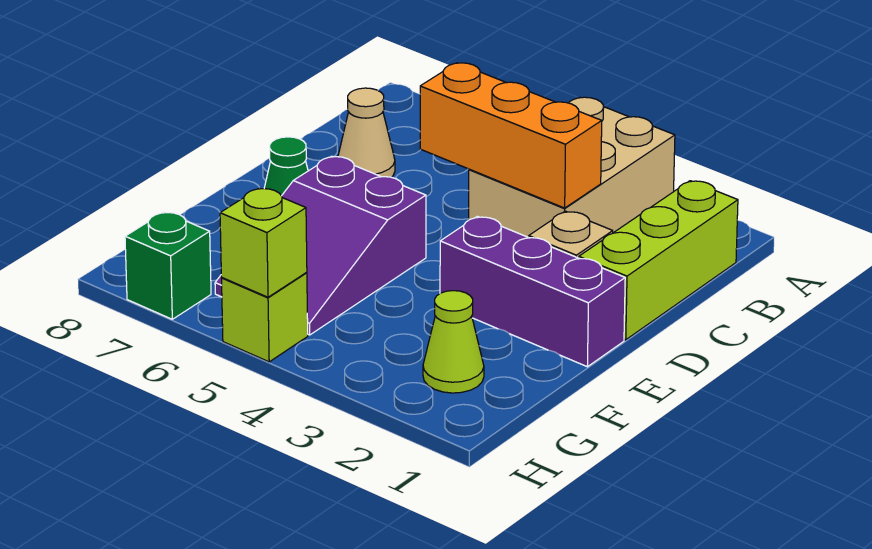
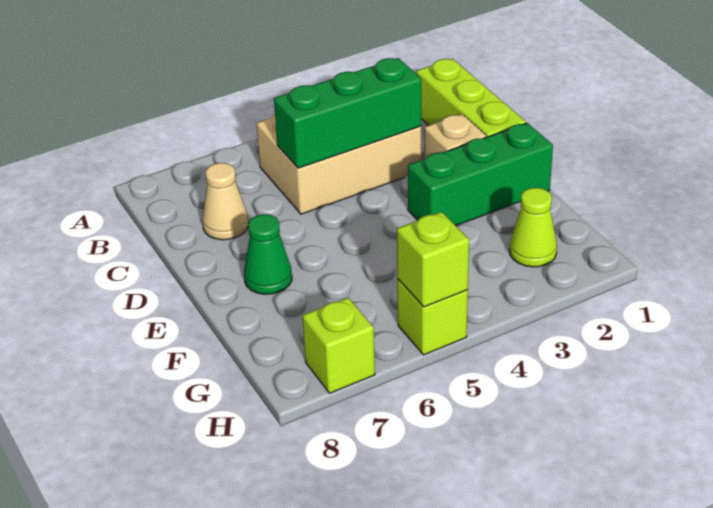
tan 2x3 brick [469,97,675,237] -> tan 2x3 brick turned to [257,115,421,214]
orange 1x3 brick [420,63,602,208] -> green 1x3 brick [274,58,421,168]
purple 1x3 brick [440,216,625,367] -> green 1x3 brick [408,123,553,226]
purple 2x3 slope [215,156,426,335] -> none
green 1x1 brick [125,212,211,319] -> lime 1x1 brick [302,298,375,393]

